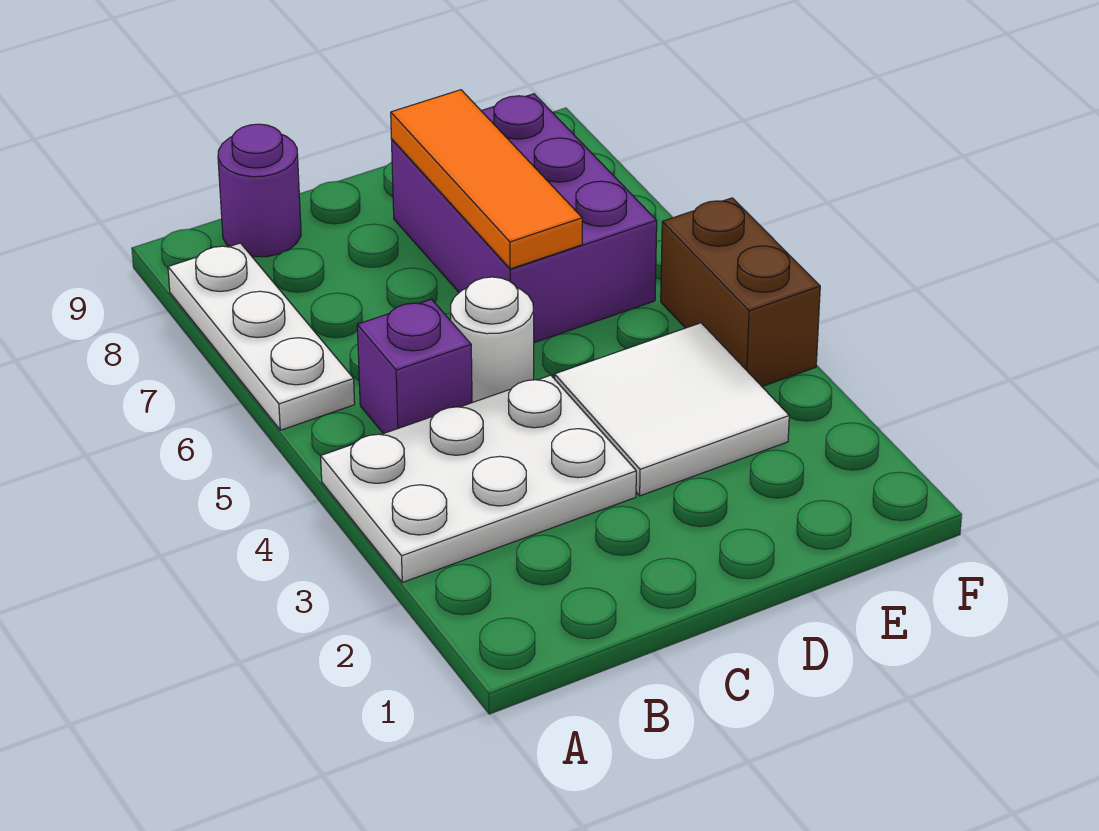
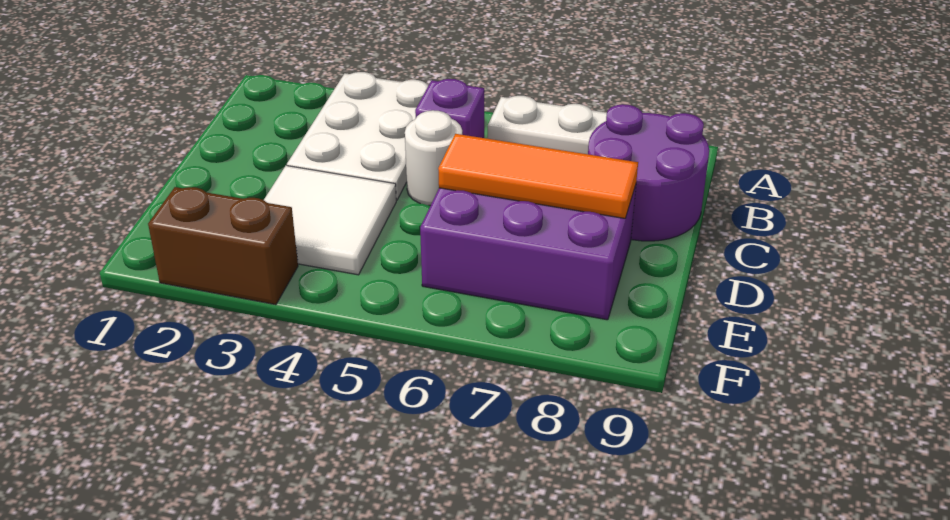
purple 1x1 round brick [218,124,301,257] -> purple 2x2 round brick [588,104,709,241]
brown 1x2 brick [661,198,820,386] -> brown 1x2 brick moved to [148,187,298,305]

